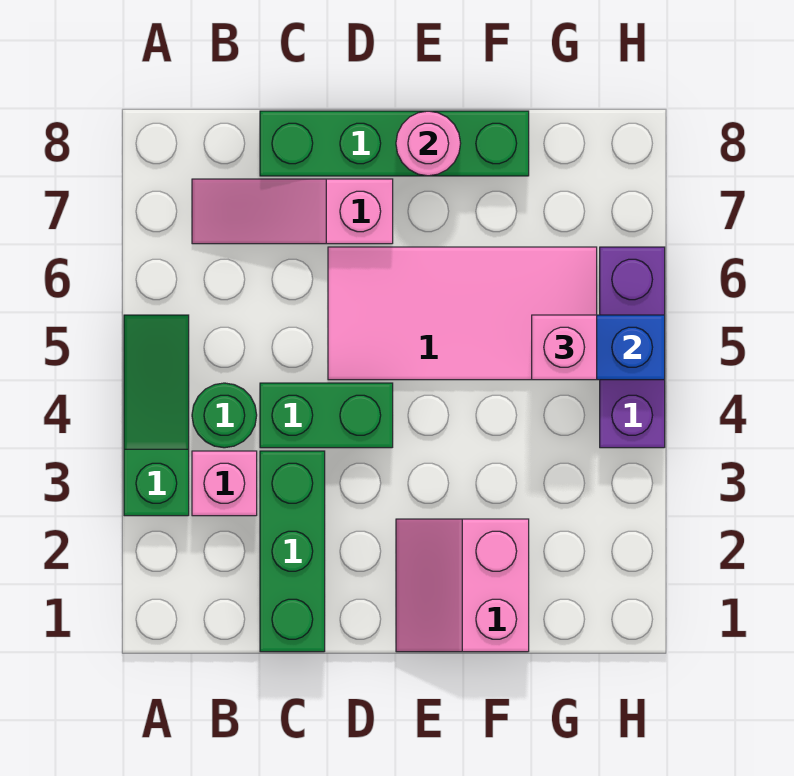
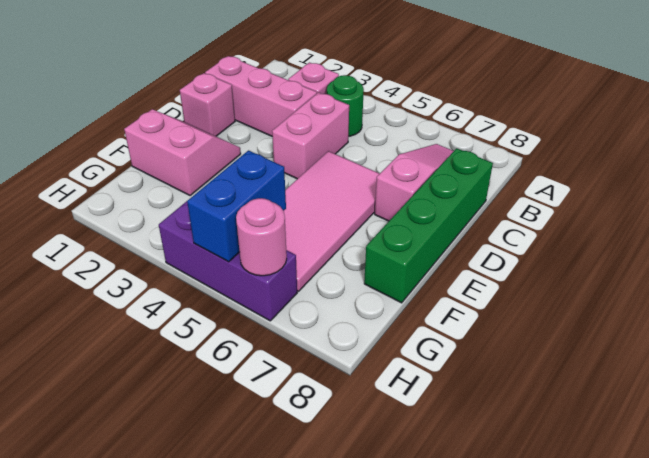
green 1x3 slope [124,315,189,516] -> none
green 1x3 brick [260,451,325,652] -> pink 1x3 brick [205,56,317,136]
green 1x2 brick [260,383,393,448] -> pink 1x2 brick [272,93,349,179]
pink 1x1 round brick [396,111,461,176] -> pink 1x1 round brick moved to [236,198,287,276]
pink 1x1 brick [532,315,597,380] -> pink 1x1 brick moved to [180,73,235,136]

